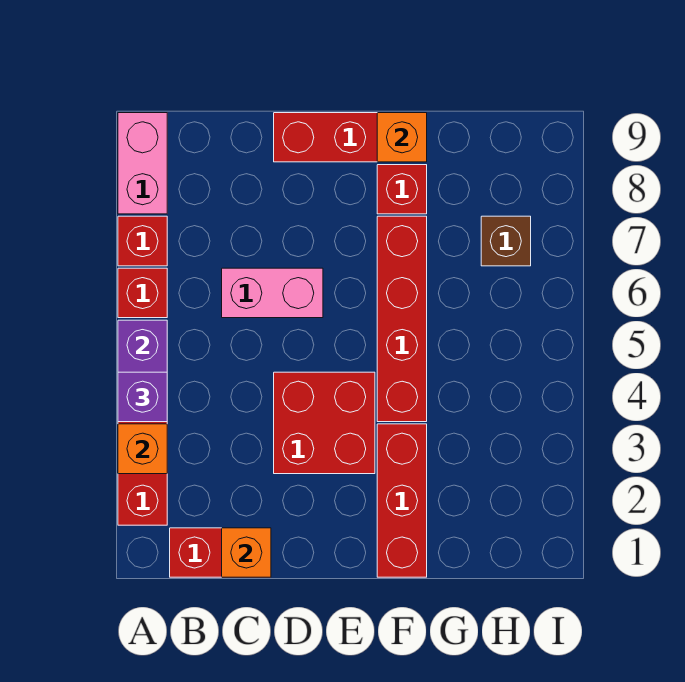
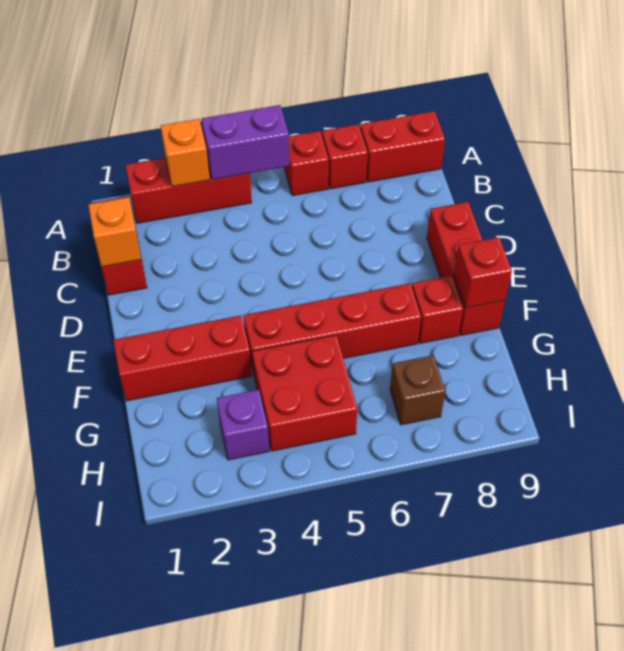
purple 1x1 brick [118,372,167,422] -> purple 1x1 brick moved to [217,390,269,460]
pink 1x2 brick [118,113,167,214] -> red 1x2 brick [360,111,445,182]
pink 1x2 brick [222,268,323,318] -> none
red 2x2 brick [274,372,375,474] -> red 2x2 brick moved to [252,335,357,451]
orange 1x1 brick [377,113,427,162] -> red 1x1 brick [454,237,512,308]

